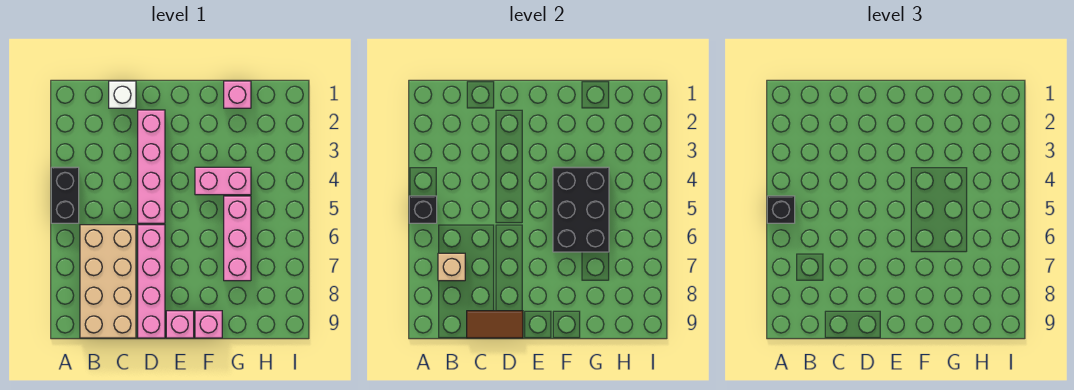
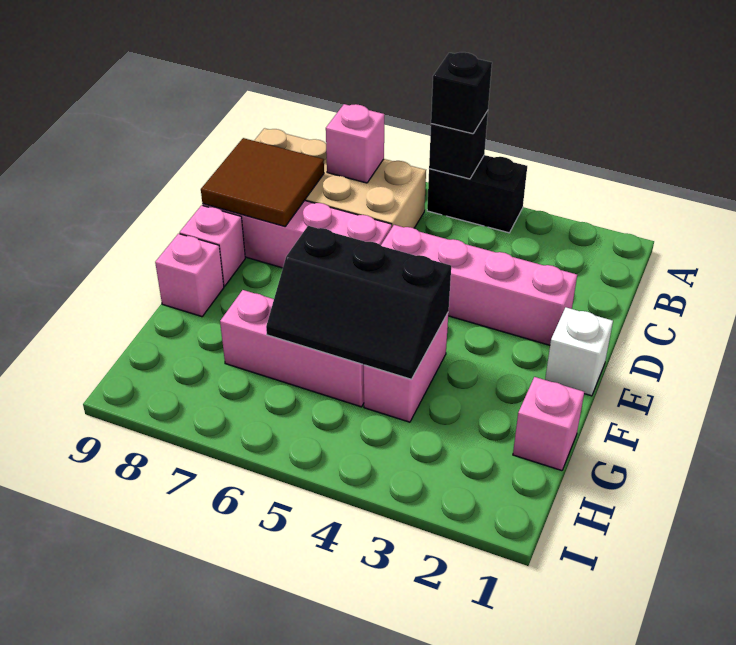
tan 1x1 brick [438,253,465,281] -> pink 1x1 brick [326,104,384,183]
white 1x1 brick [109,81,136,108] -> white 1x1 brick moved to [545,307,613,396]
brown 1x2 tile [467,311,523,338] -> brown 2x2 tile [201,138,324,226]
black 2x3 brick [553,167,609,252] -> black 2x3 slope [266,226,451,379]

